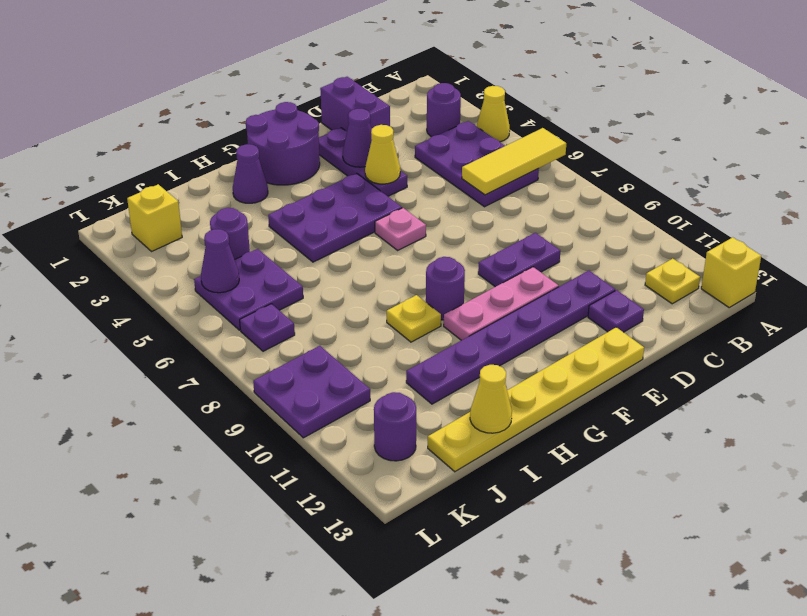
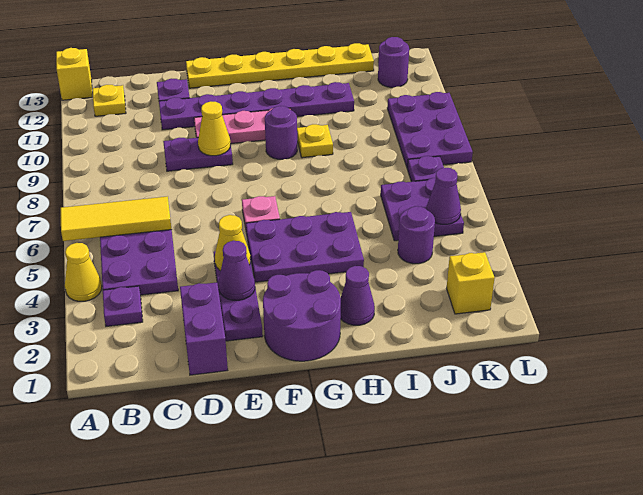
purple 1x1 round brick [427,83,461,137] -> purple 1x1 plate [103,286,143,326]
yellow 1x1 cone [470,365,512,433] -> yellow 1x1 cone moved to [198,101,230,156]
purple 2x2 plate [253,346,370,438] -> purple 2x3 plate [387,92,473,169]

